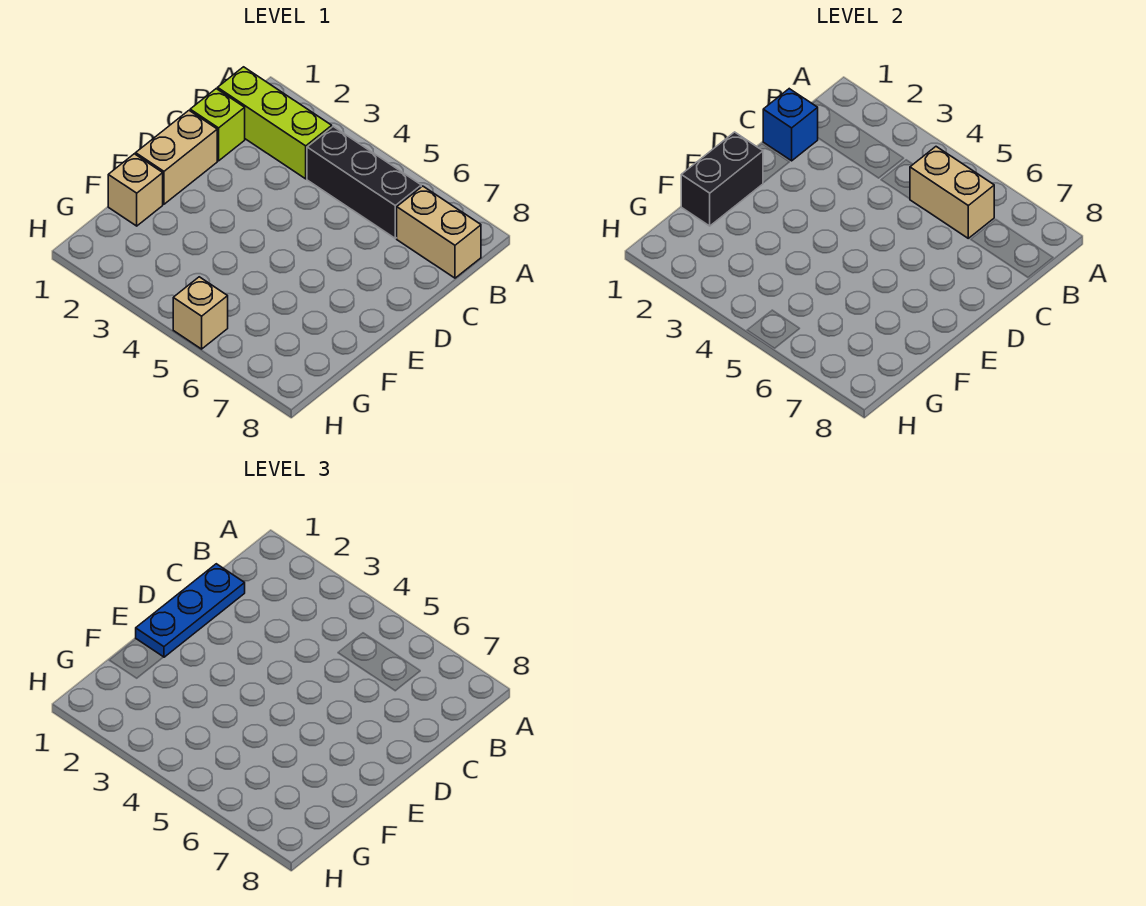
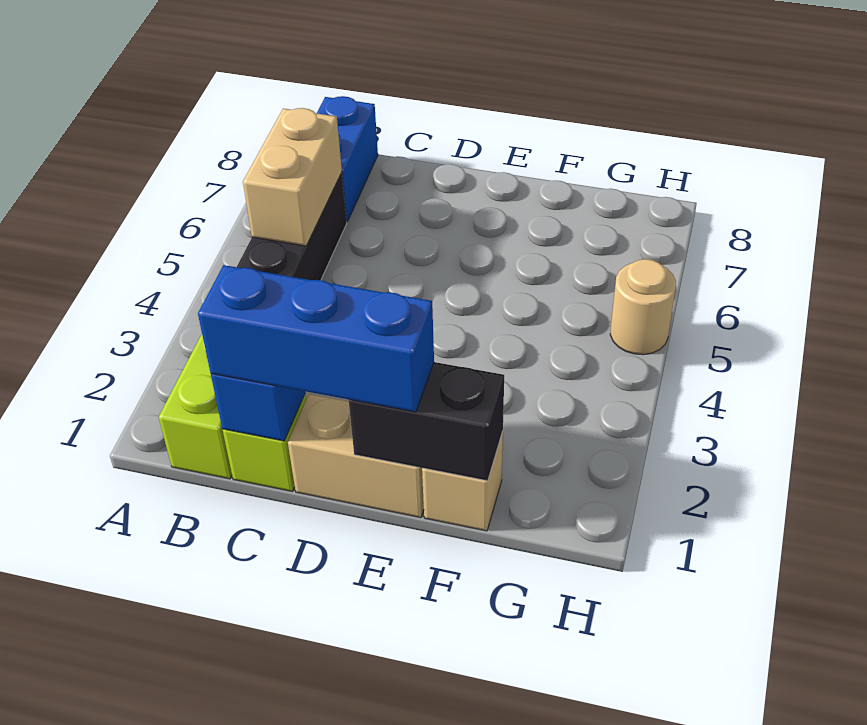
tan 1x2 brick [397,186,481,278] -> blue 1x2 brick [317,96,378,222]
blue 1x3 plate [136,564,245,657] -> blue 1x3 brick [198,265,434,412]
tan 1x1 brick [173,277,228,349] -> tan 1x1 round brick [610,259,676,355]

